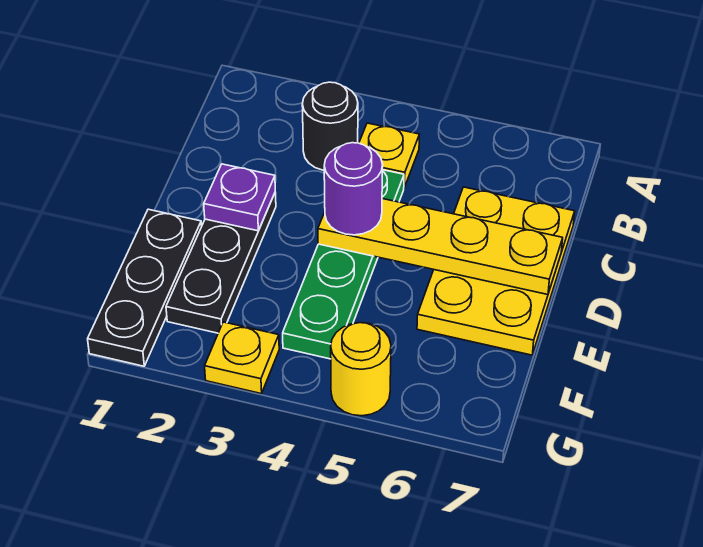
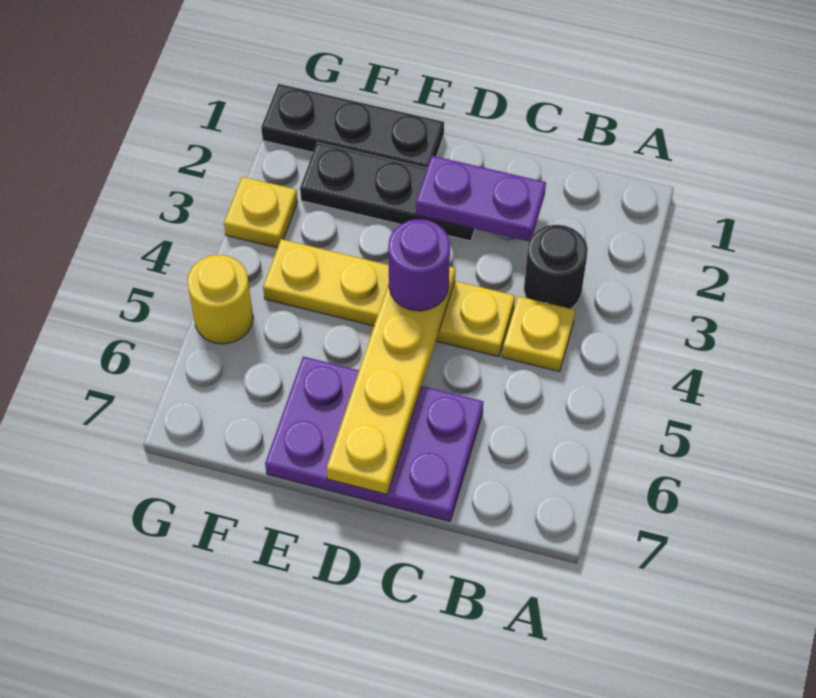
green 1x4 plate [283,170,404,359] -> yellow 1x4 plate [263,239,515,357]
yellow 2x3 plate [417,187,575,355] -> purple 2x3 plate [265,356,483,522]
purple 1x1 plate [204,164,275,231] -> purple 1x2 plate [416,156,546,241]

